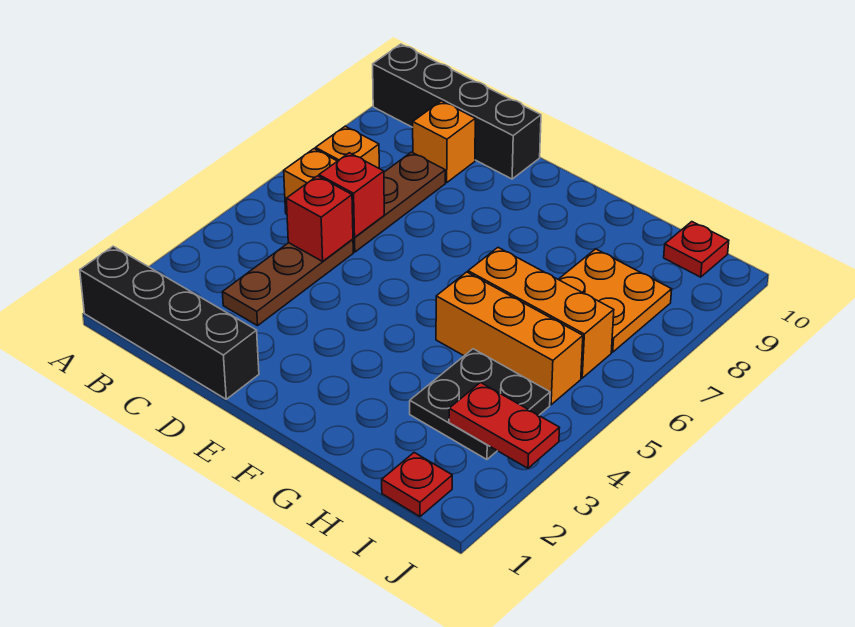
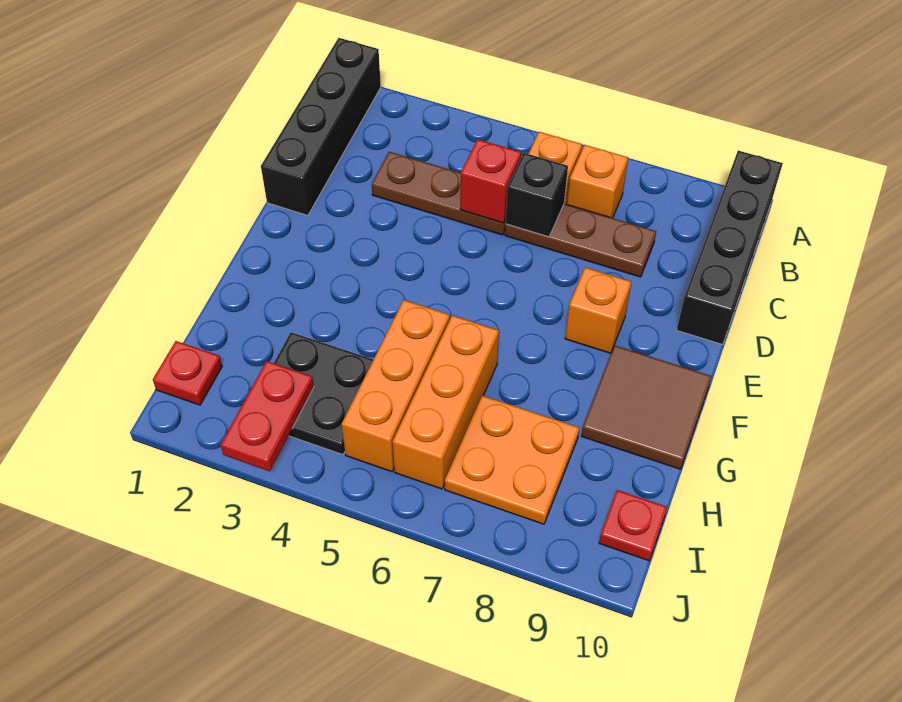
red 1x1 brick [319,153,384,237] -> black 1x1 brick [506,153,568,237]
orange 1x1 brick [413,101,475,183] -> orange 1x1 brick moved to [565,267,632,353]
none -> brown 2x2 tile [581,345,712,469]

